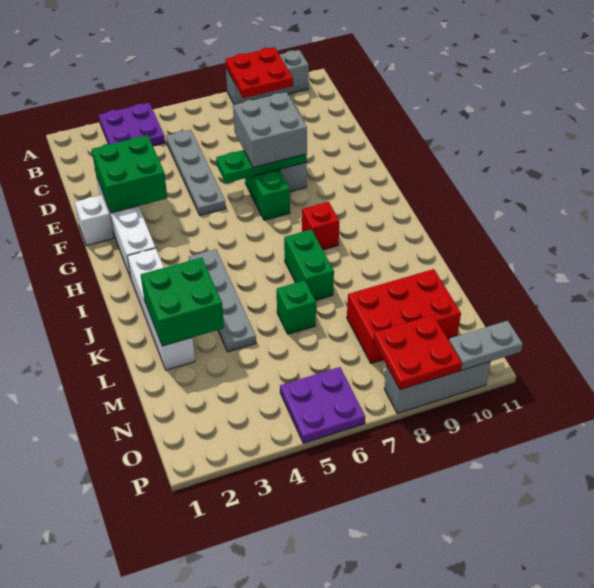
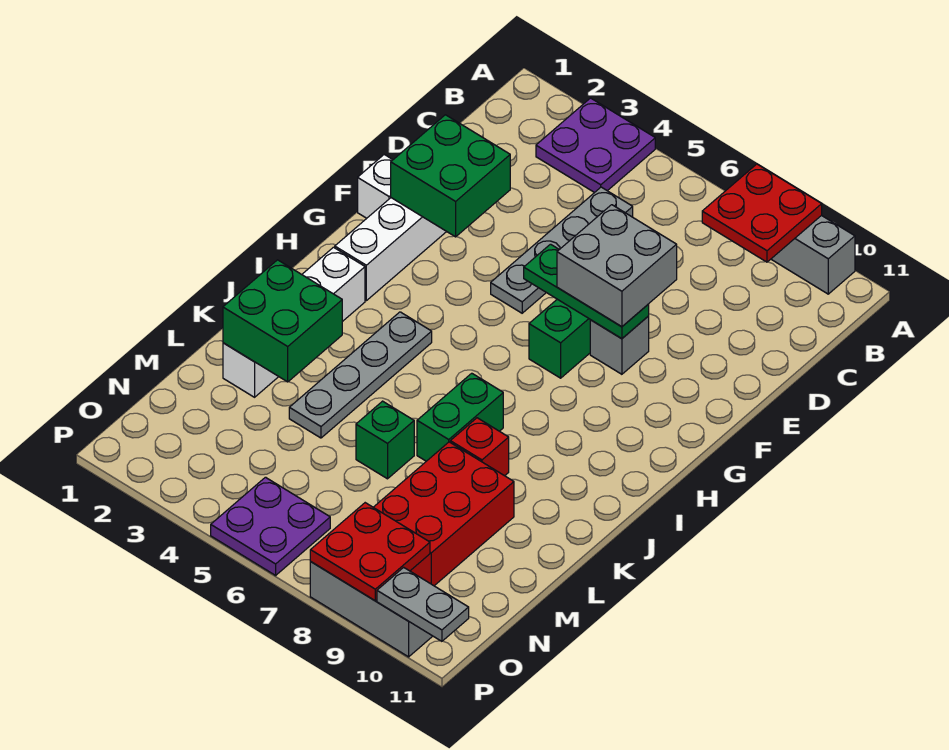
red 1x1 brick [302,202,339,250] -> red 1x1 brick moved to [450,418,509,476]
red 2x3 brick [347,269,461,364] -> red 2x3 brick turned to [373,442,514,586]

